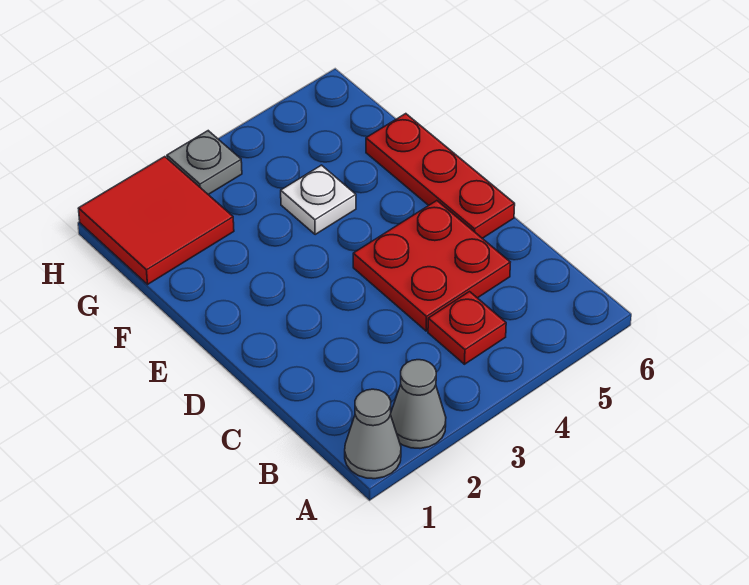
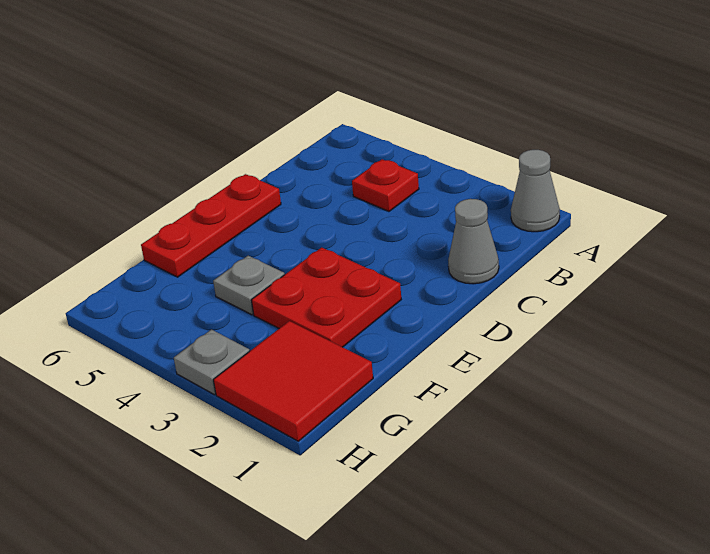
grey 1x1 cone [390,360,446,448] -> grey 1x1 cone moved to [448,199,499,284]
red 2x2 plate [353,201,510,331] -> red 2x2 plate moved to [251,247,401,347]
white 1x1 plate [281,165,356,234] -> grey 1x1 plate [213,256,285,315]

